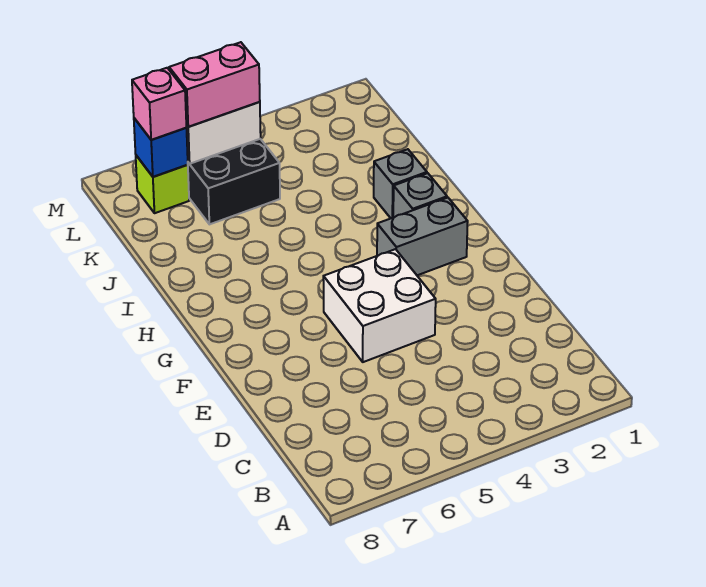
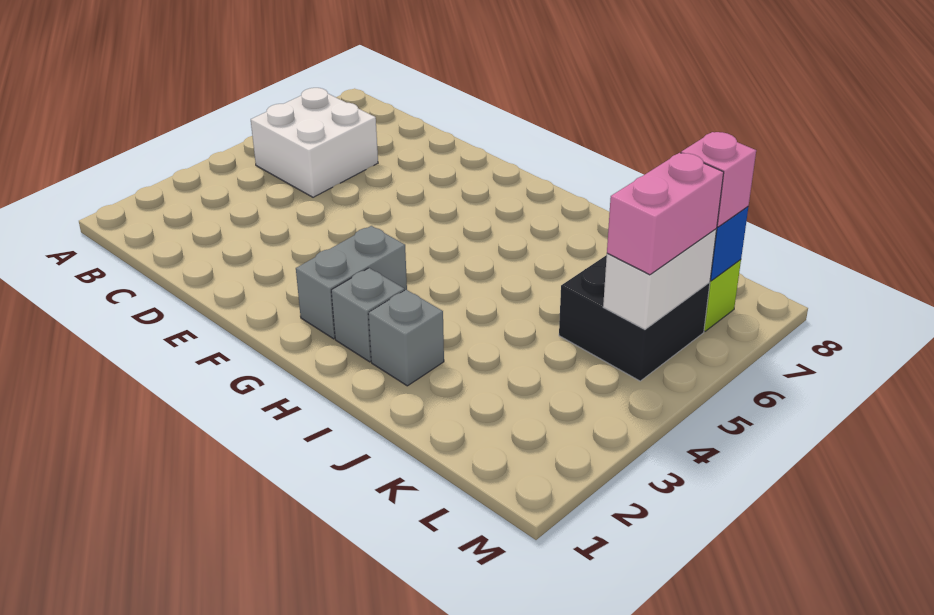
white 2x2 brick [323,249,436,362] -> white 2x2 brick moved to [251,88,378,197]

